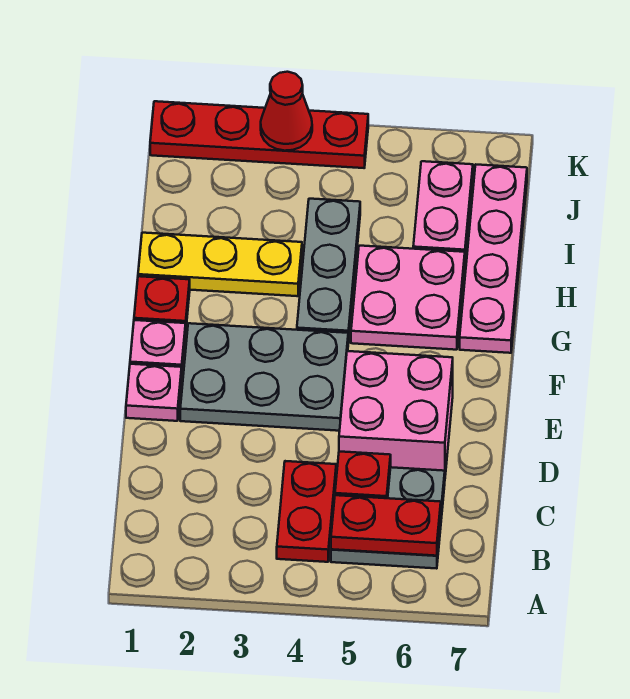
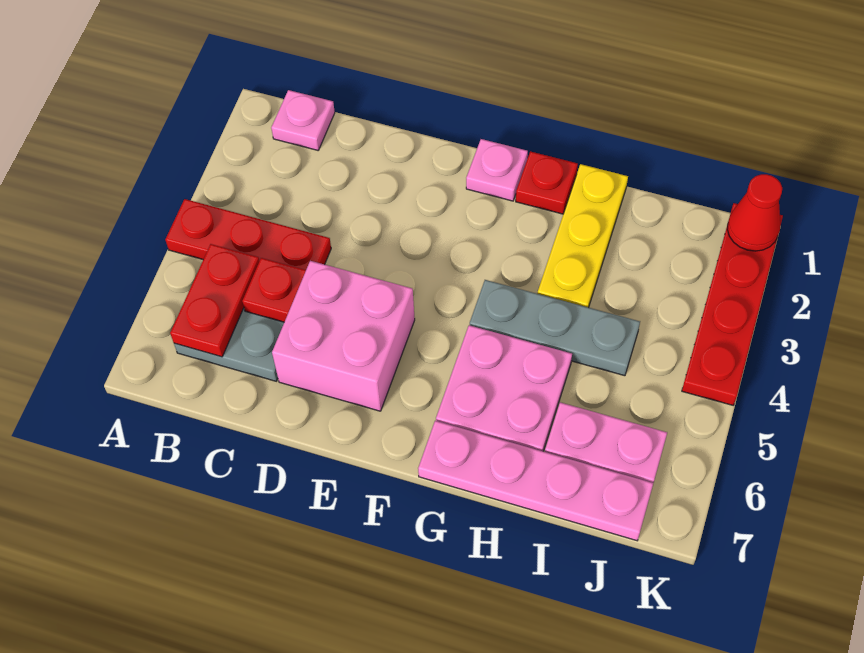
red 1x2 plate [277,461,336,562] -> red 1x3 plate [165,199,331,270]
pink 1x1 plate [126,364,182,421] -> pink 1x1 plate moved to [271,90,335,150]
grey 2x3 plate [180,323,348,431] -> none
red 1x1 cone [261,72,312,151] -> red 1x1 cone moved to [727,174,782,251]

